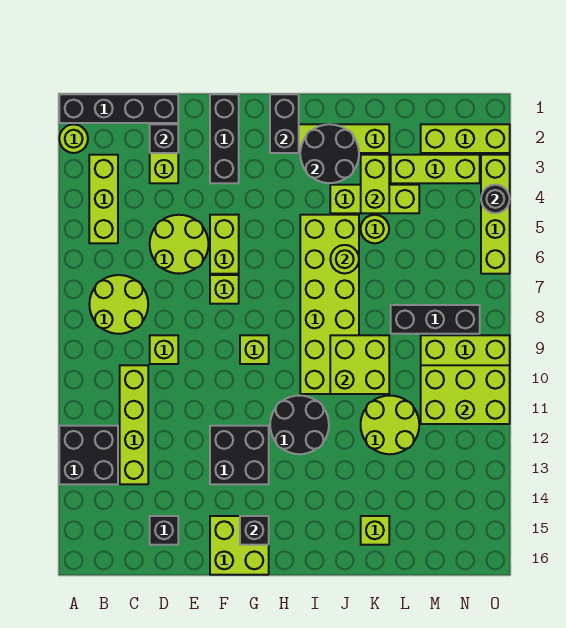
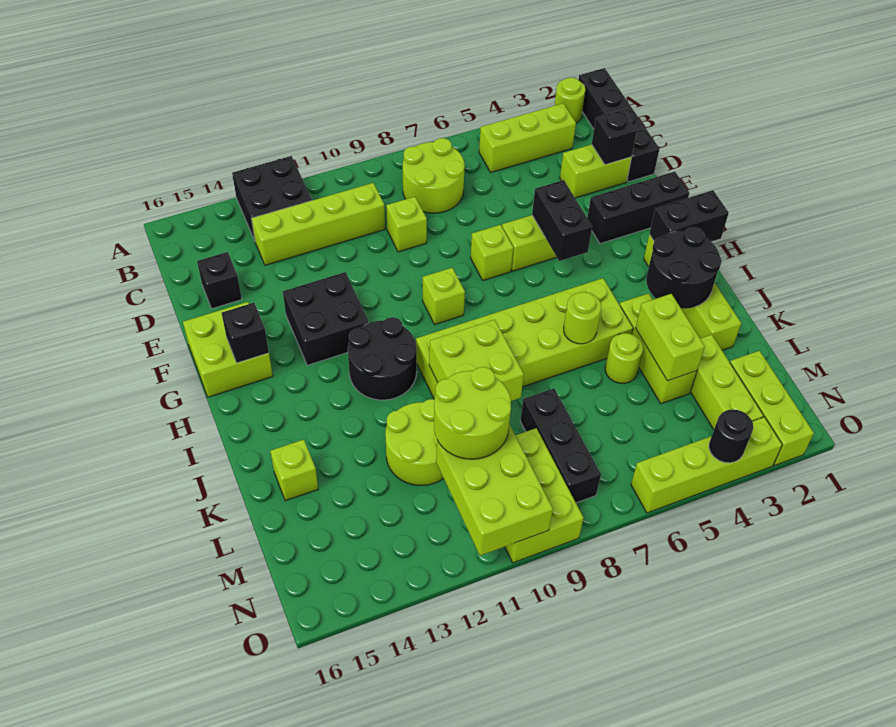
lime 2x2 round brick [150,215,208,274] -> lime 2x2 round brick moved to [434,367,511,459]
none -> black 1x2 brick [532,180,592,261]
lime 1x2 brick [361,155,389,213] -> lime 1x2 brick turned to [636,294,705,381]

